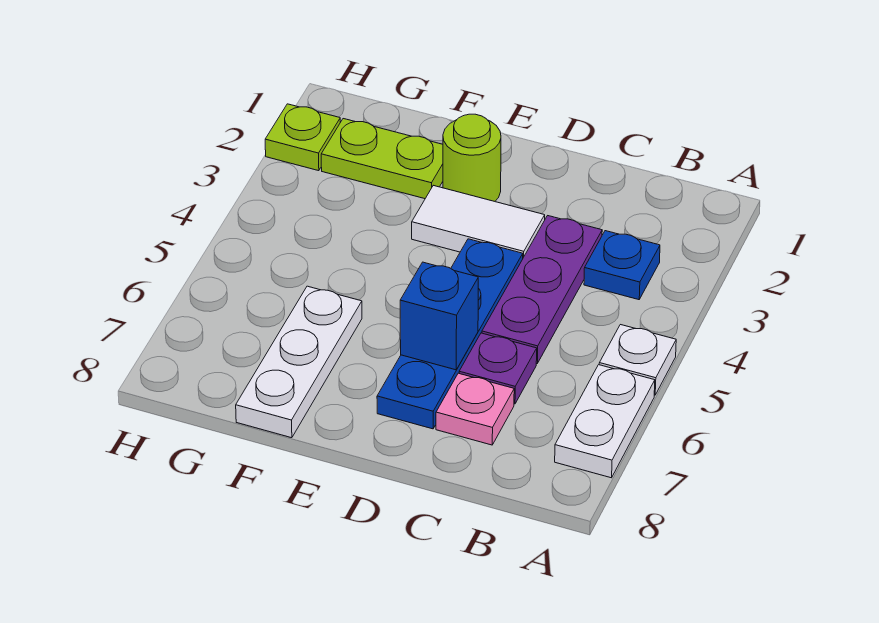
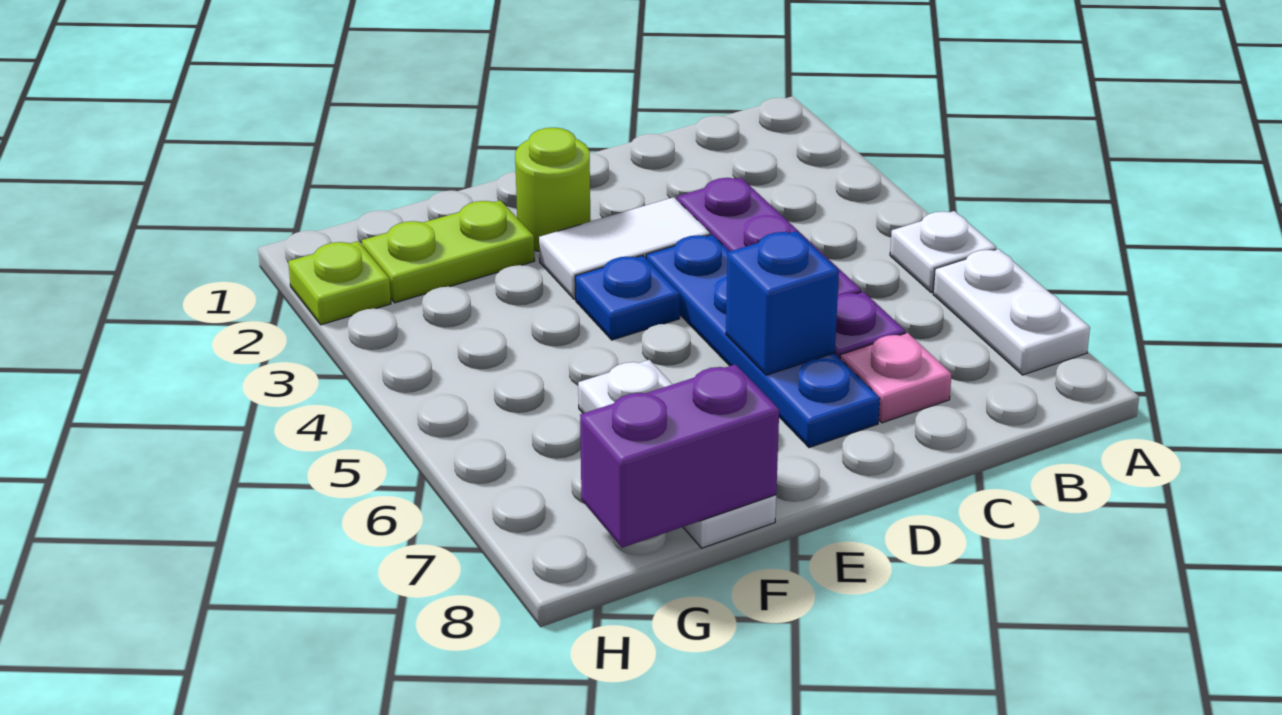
blue 1x1 plate [584,231,660,300] -> blue 1x1 plate moved to [575,255,680,340]
none -> purple 1x2 brick [580,364,779,548]

